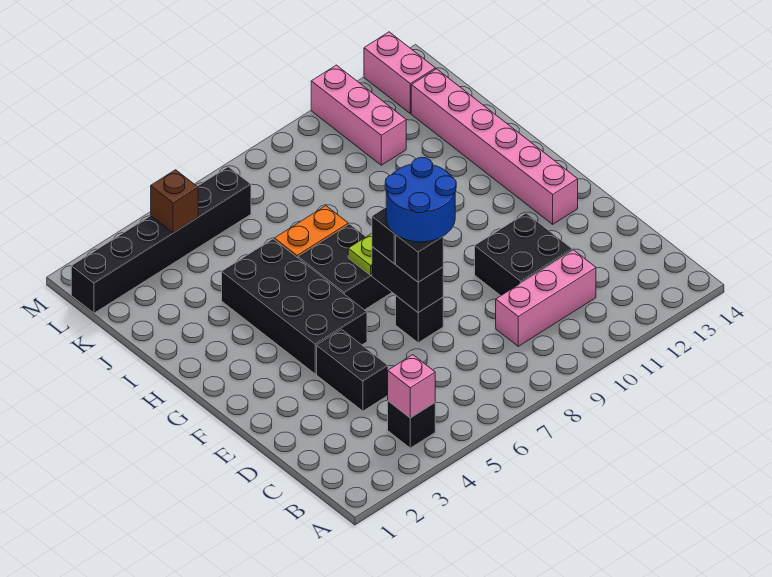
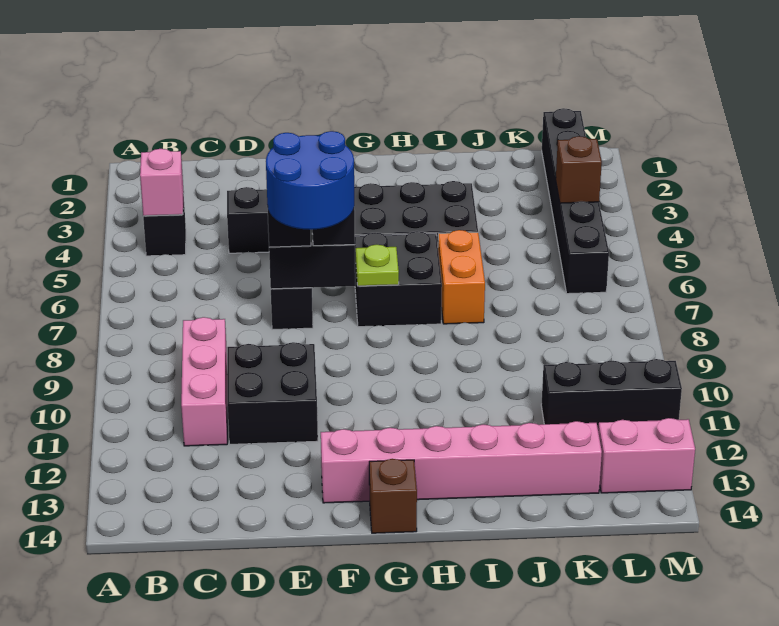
none -> brown 1x1 brick [369,459,417,533]
pink 1x3 brick [311,65,406,165] -> black 1x3 brick [541,359,682,428]

